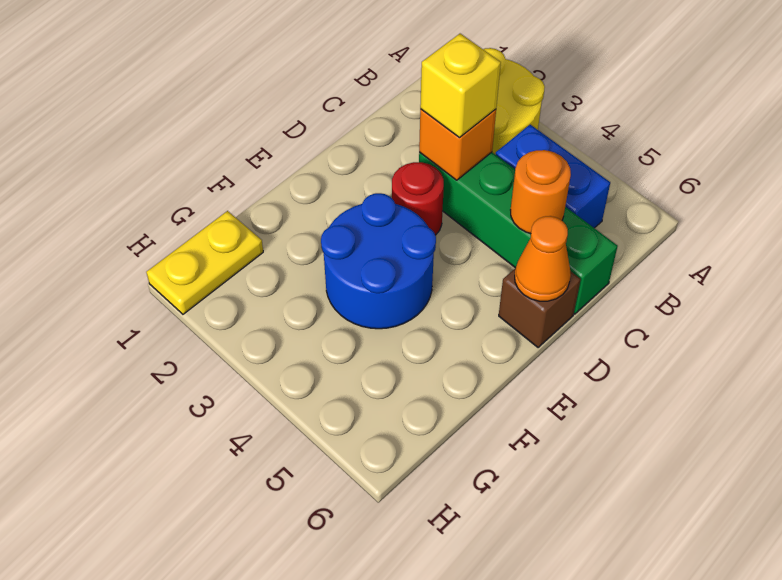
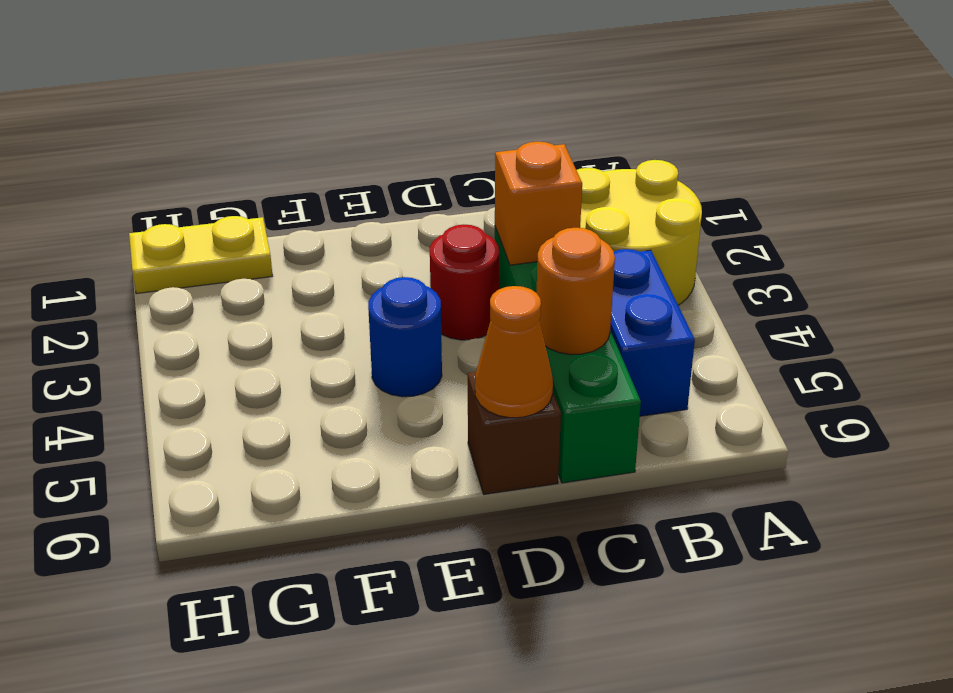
yellow 1x1 brick [420,34,501,138] -> none
blue 2x2 round brick [321,193,436,329] -> blue 1x1 round brick [368,277,442,397]

